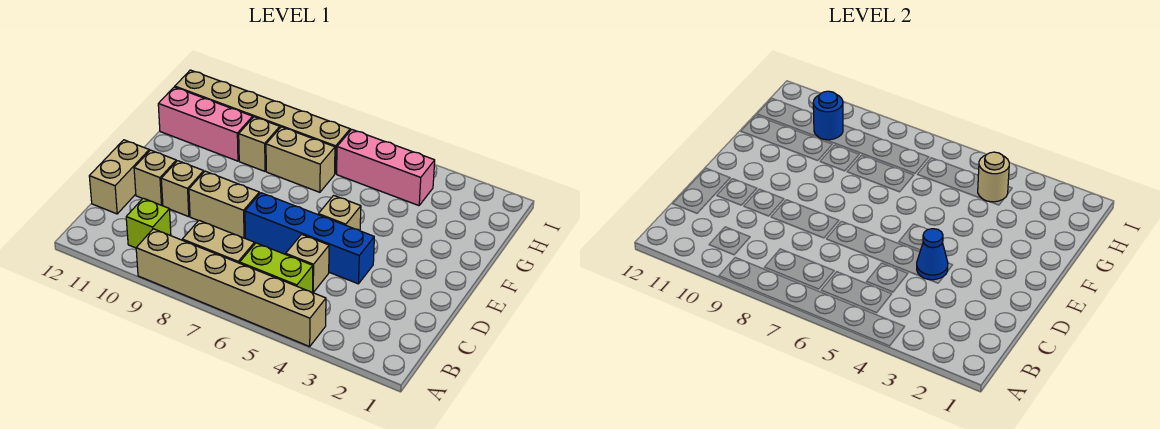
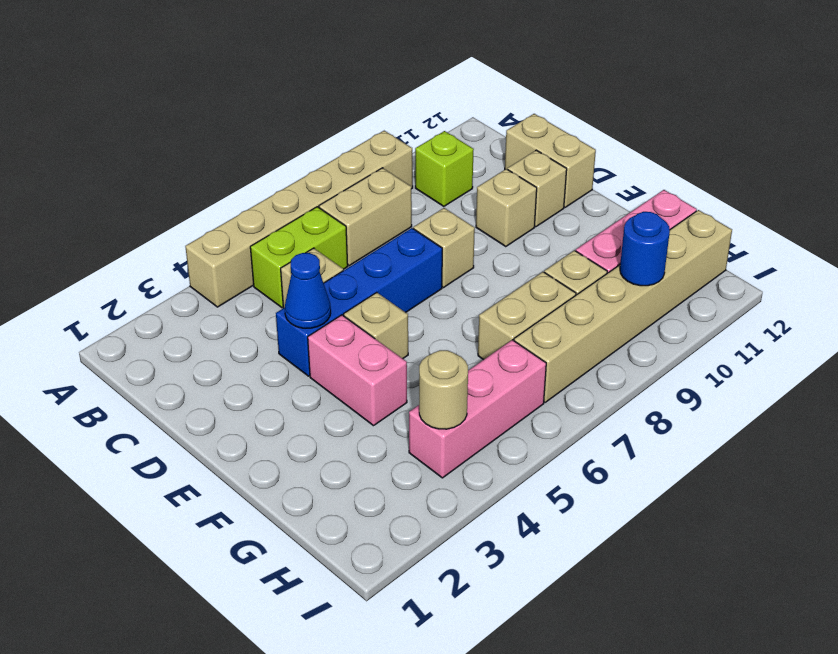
tan 1x2 brick [189,171,259,238] -> tan 1x1 brick [413,208,475,288]
none -> pink 1x2 brick [308,315,407,426]

